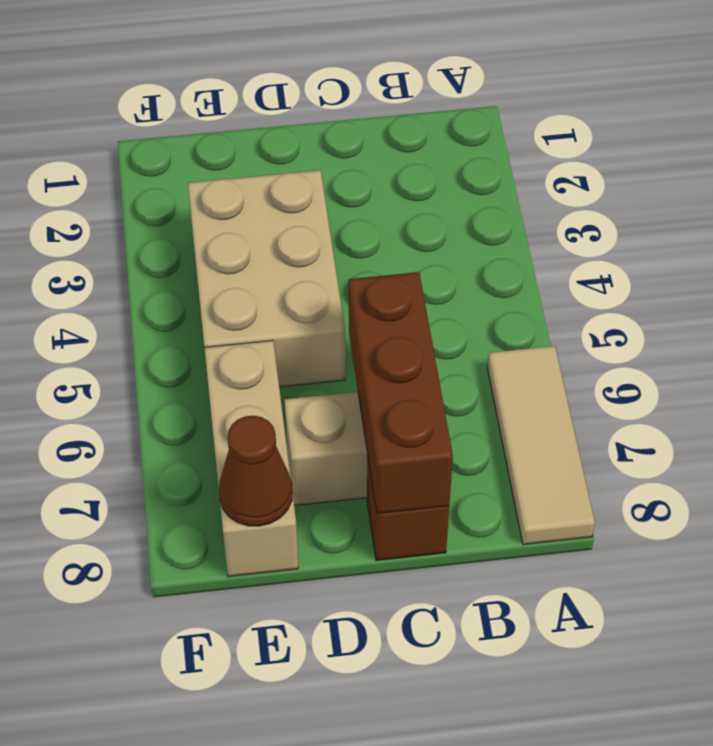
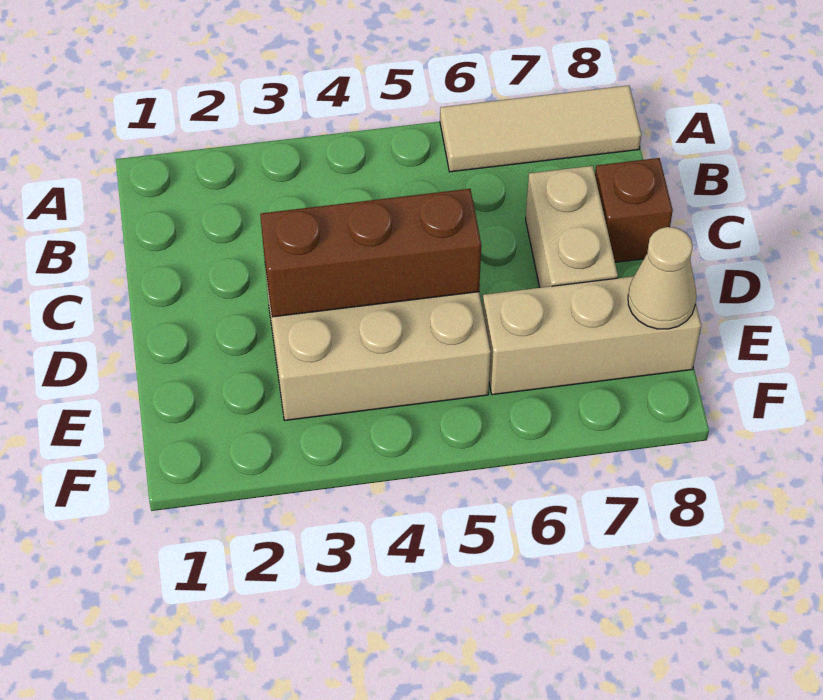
brown 1x3 brick [348,272,453,514] -> brown 1x3 brick moved to [260,189,481,317]
brown 1x1 cone [219,416,292,526] -> tan 1x1 cone [628,227,696,329]

